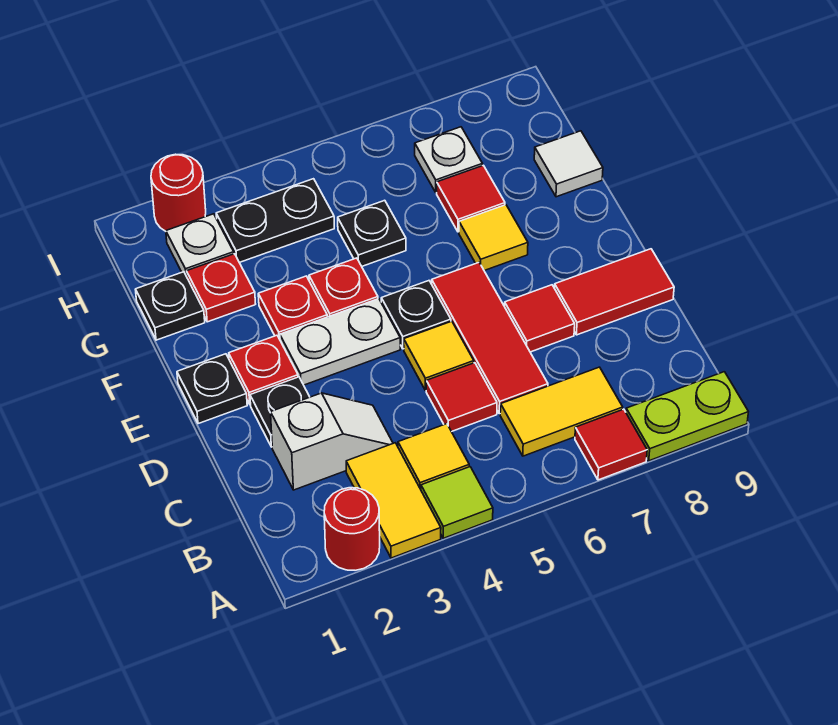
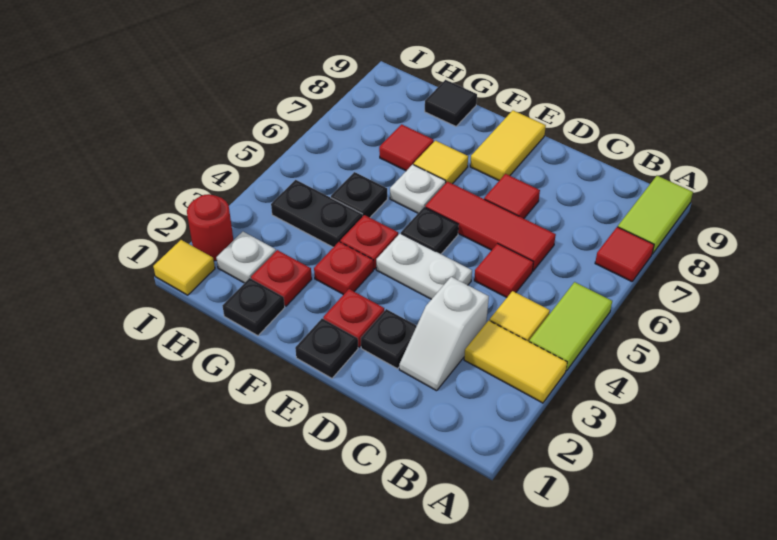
red 1x1 round brick [324,488,380,570] -> none
lime 1x1 tile [421,467,493,538] -> lime 1x2 tile [529,282,612,371]
lime 1x2 plate [626,372,748,461] -> lime 1x2 tile [618,176,693,254]
yellow 1x2 tile [500,367,623,456] -> yellow 1x2 tile moved to [470,110,546,181]
white 1x2 slope [271,393,393,490] -> white 1x2 slope turned to [399,277,489,391]
yellow 1x1 tile [404,321,474,391] -> yellow 1x1 tile moved to [153,240,215,295]
red 1x2 tile [554,249,674,335] -> none
white 1x2 plate [280,299,400,385] -> white 1x2 plate turned to [376,233,472,299]
white 1x1 tile [534,131,603,197] -> black 1x1 tile [425,80,477,126]
black 1x2 plate [216,179,334,263] -> black 1x2 plate turned to [271,180,363,247]
white 1x1 plate [415,127,482,192] -> white 1x1 plate moved to [390,165,446,213]

